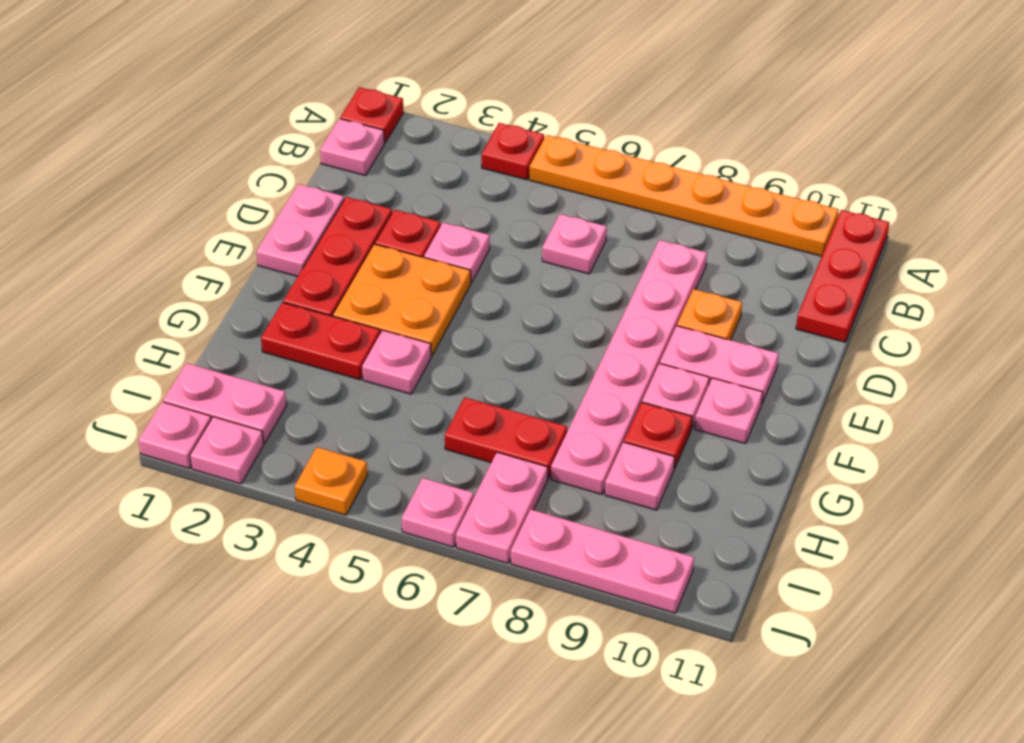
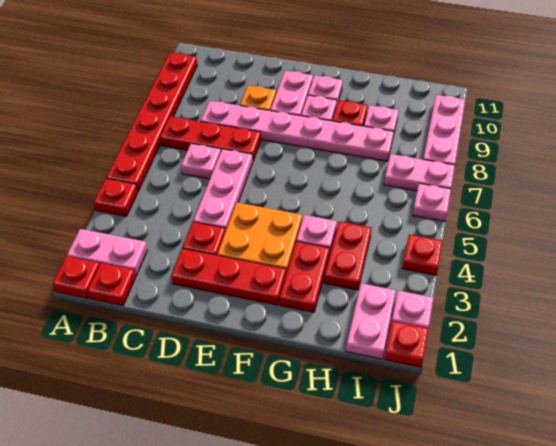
orange 1x6 plate [529,135,839,256] -> red 1x6 plate [106,52,197,192]
red 1x3 plate [796,210,889,342] -> red 1x3 plate moved to [160,116,261,161]
pink 1x1 plate [320,119,384,175] -> red 1x1 plate [88,263,135,306]
pink 1x2 plate [256,184,344,276] -> pink 1x2 plate moved to [67,229,147,277]
pink 1x1 plate [424,223,490,283] -> pink 1x3 plate [193,149,253,231]
red 1x2 plate [445,397,567,479] -> red 1x2 plate moved to [324,221,372,290]
pink 1x1 plate [138,402,211,468] -> red 1x1 plate [385,321,429,367]
orange 1x1 plate [295,447,368,515] -> red 1x1 plate [402,234,443,275]

